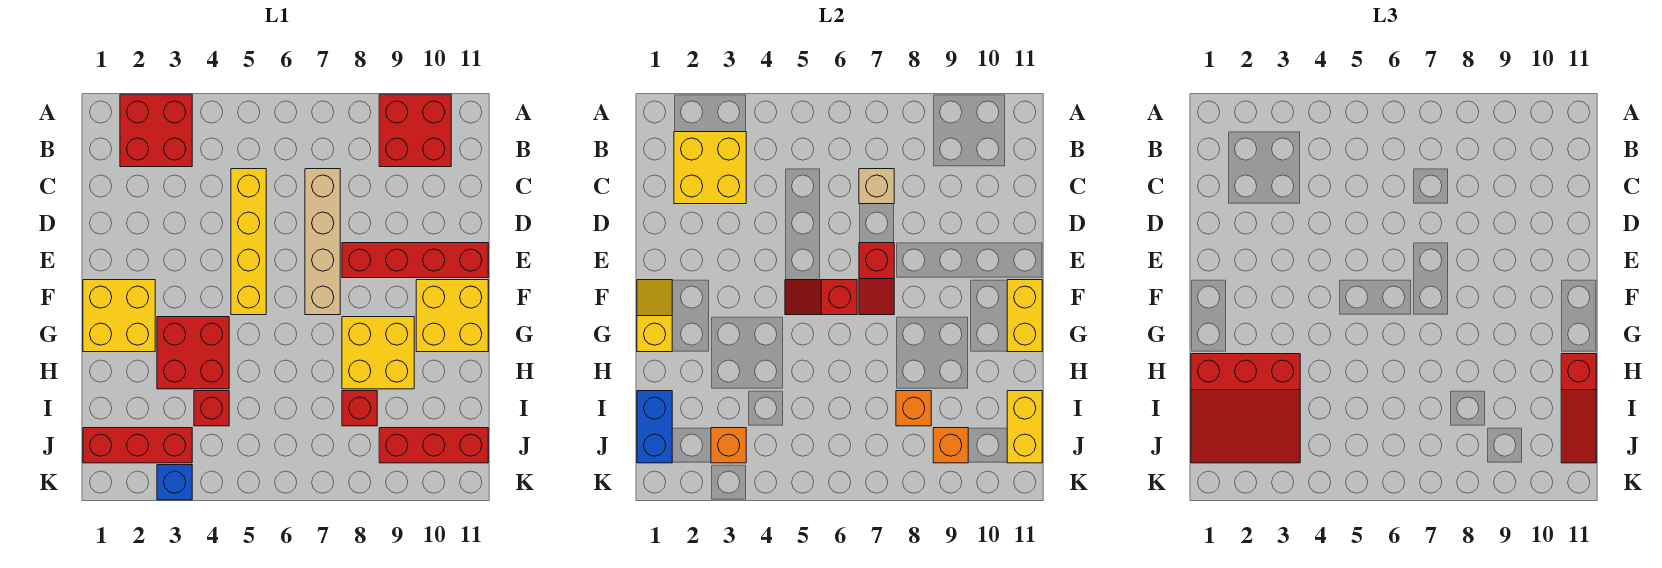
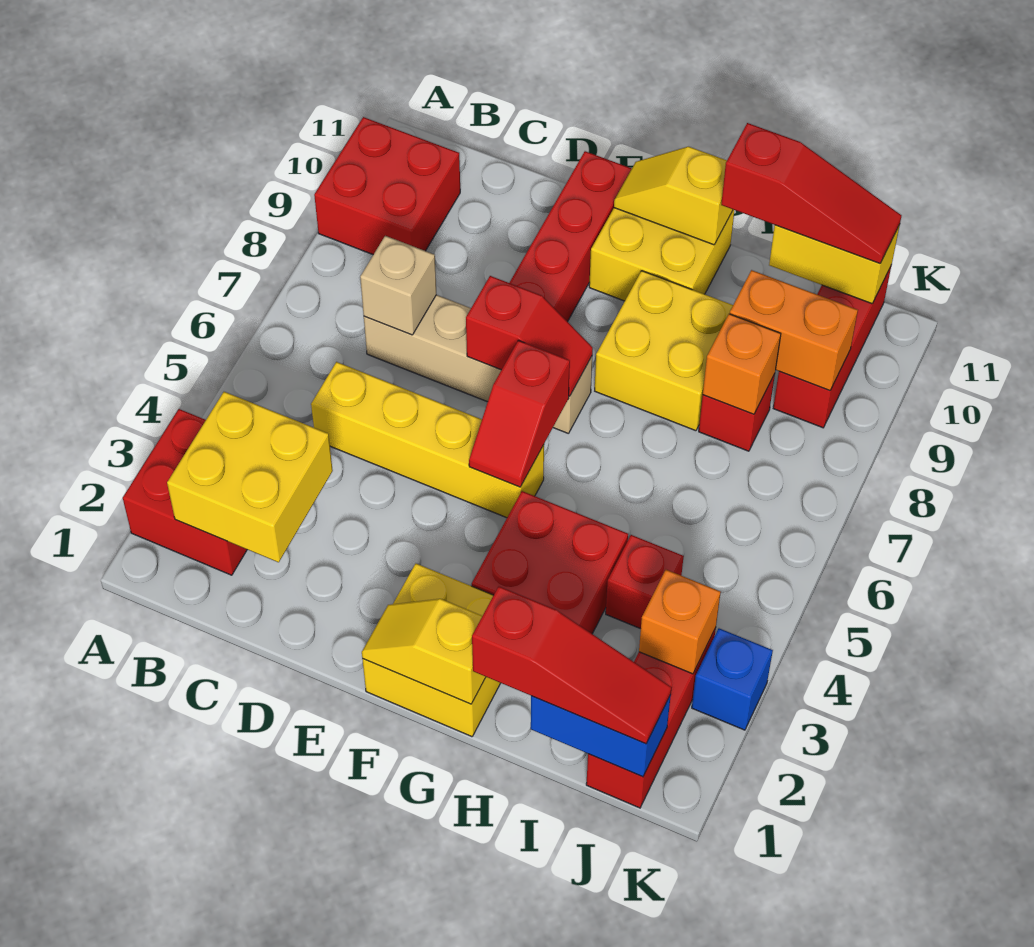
yellow 1x2 brick [1007,280,1042,352] -> yellow 1x2 slope [614,147,733,245]
red 3x3 slope [1191,354,1300,463] -> red 1x3 slope [472,587,671,744]
orange 1x1 brick [933,428,968,463] -> orange 1x2 brick [730,270,858,390]

